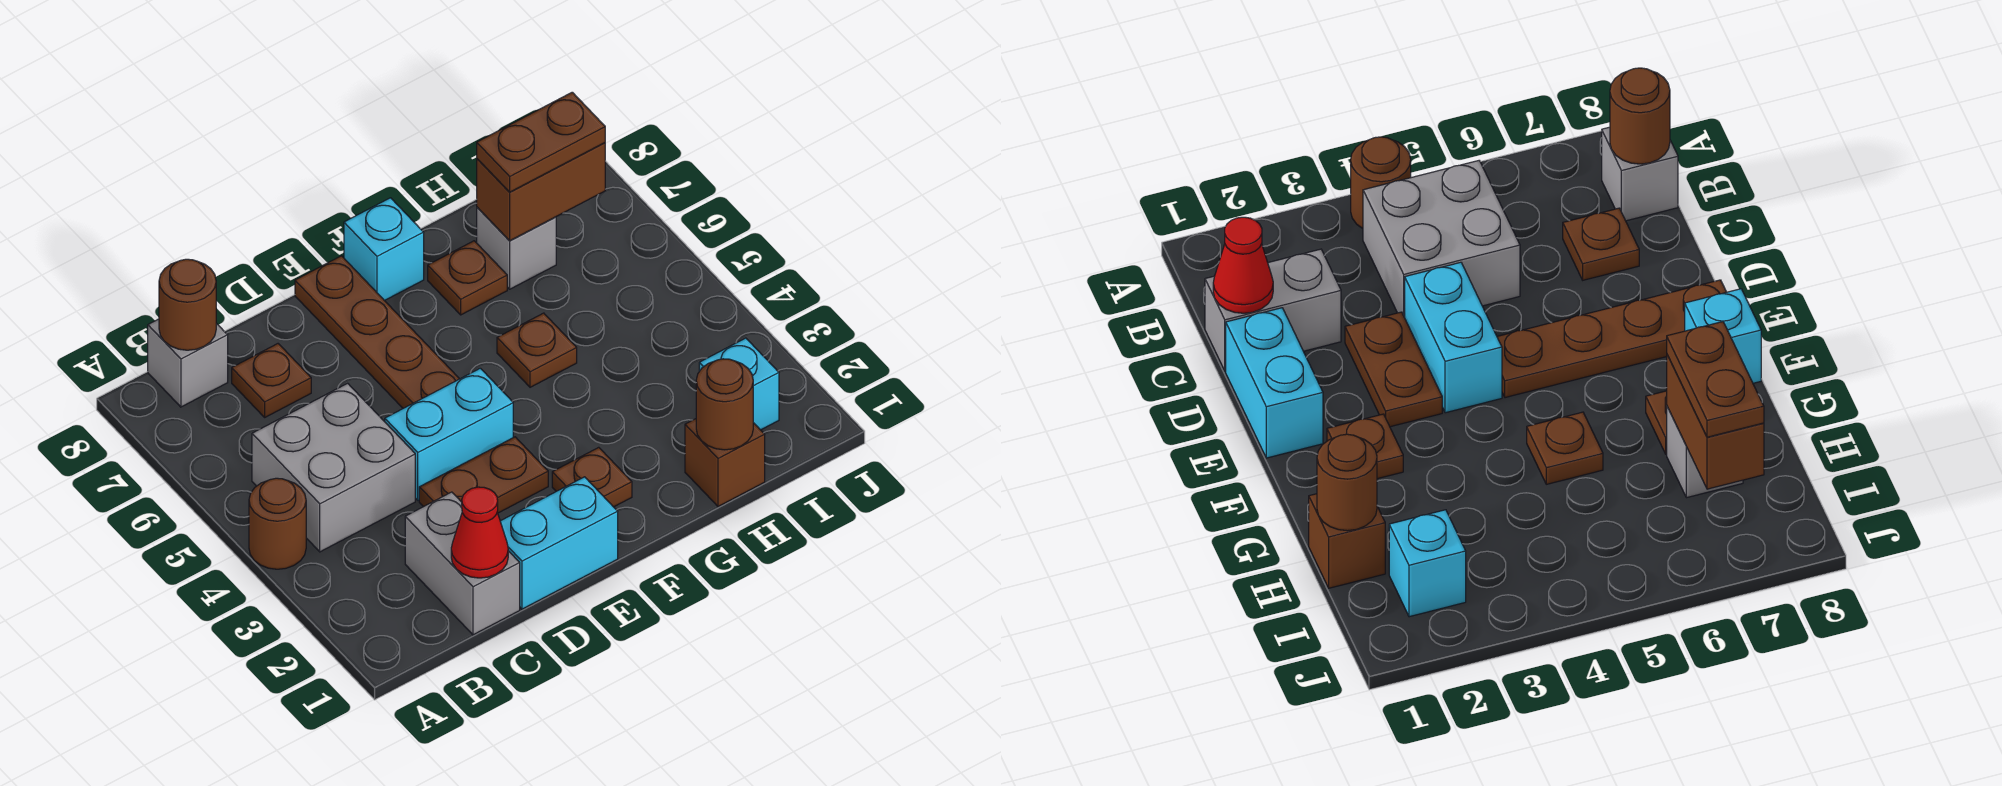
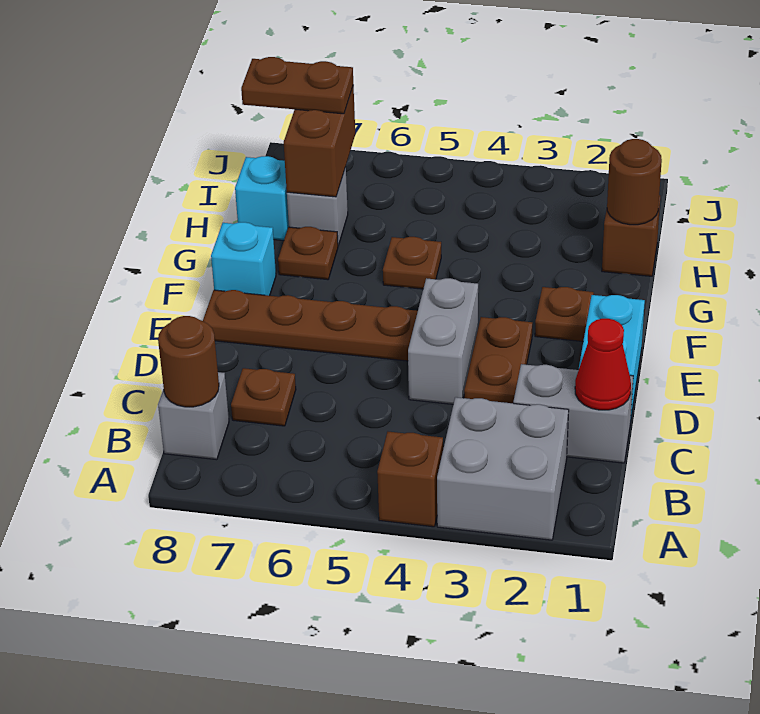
brown 1x1 round brick [249,478,306,569] -> brown 1x1 brick [377,432,443,527]
grey 2x2 brick [252,383,415,552] -> grey 2x2 brick moved to [437,397,569,540]
cyan 1x2 brick [385,368,513,500] -> grey 1x2 brick [408,278,478,404]
brown 1x2 plate [477,92,605,192] -> brown 1x2 plate turned to [241,57,353,114]
cyan 1x1 brick [699,338,779,430] -> cyan 1x1 brick moved to [235,156,289,240]

